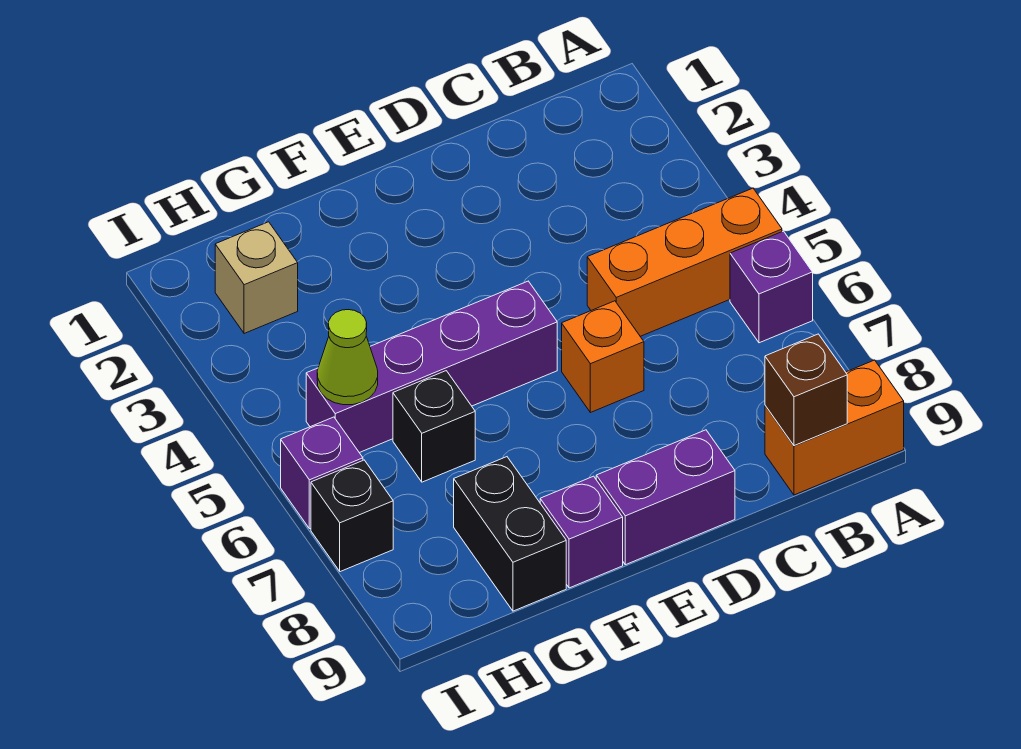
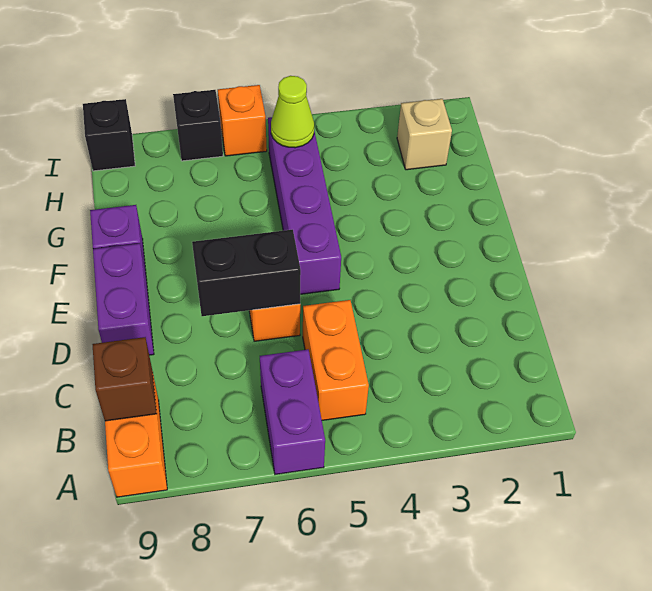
orange 1x3 brick [587,188,782,336] -> orange 1x2 brick [303,300,369,420]
purple 1x1 brick [730,231,813,343] -> purple 1x2 brick [260,349,325,474]
black 1x1 brick [393,371,475,482] -> black 1x1 brick moved to [83,99,135,171]
black 1x2 brick [454,457,566,611] -> black 1x2 brick moved to [192,230,301,316]
purple 1x1 brick [281,417,363,529] -> orange 1x1 brick [218,85,267,156]

